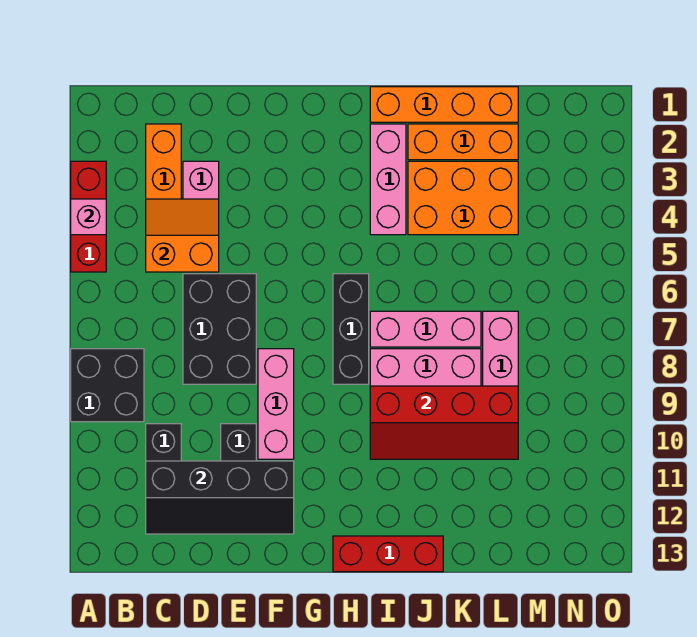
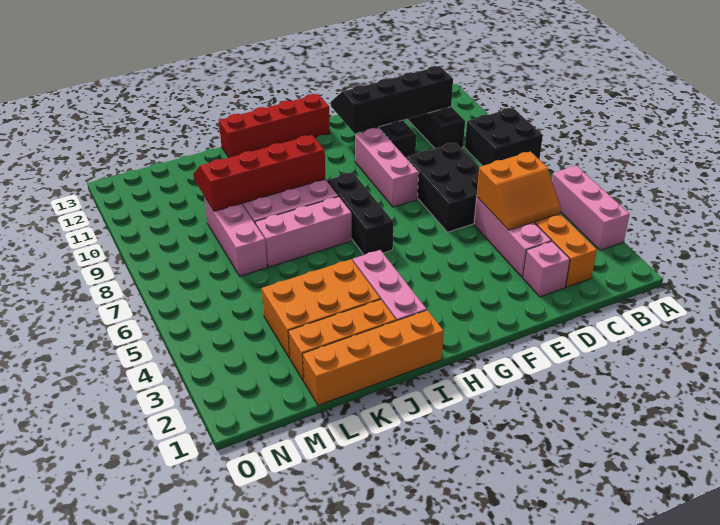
red 1x3 brick [71,161,106,272] -> pink 1x3 brick [552,166,630,250]
pink 1x1 brick [71,199,106,235] -> pink 1x1 brick moved to [523,241,570,297]
red 1x3 brick [333,536,443,572] -> red 1x4 brick [219,94,330,157]

